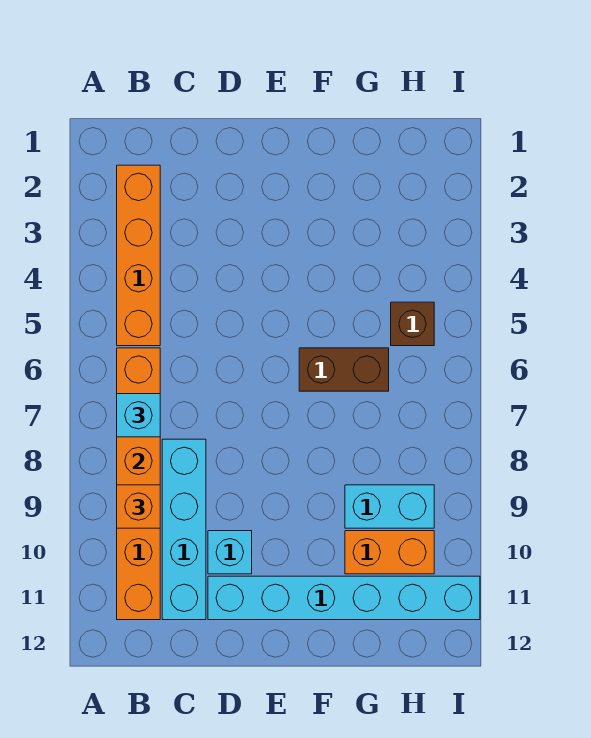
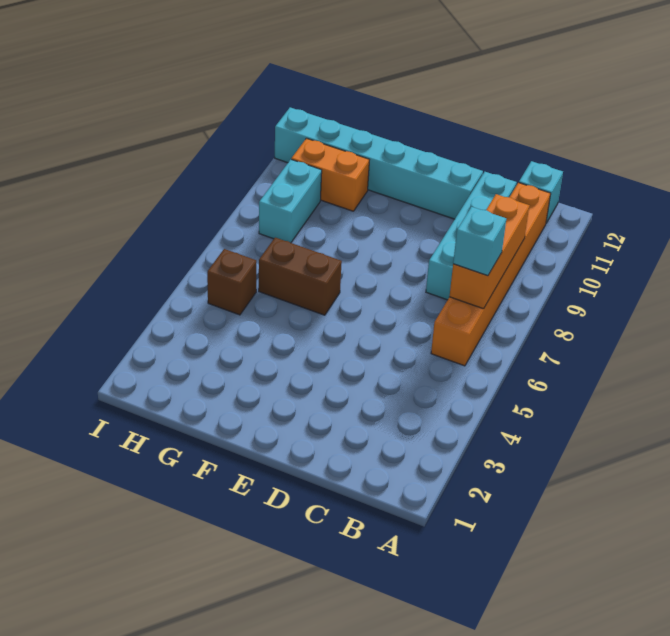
orange 1x4 brick [117,165,160,346] -> none
orange 1x1 brick [117,485,160,528] -> none
cyan 1x1 brick [208,531,252,574] -> cyan 1x1 brick moved to [519,161,563,223]
cyan 1x2 brick [345,485,434,528] -> cyan 1x2 brick turned to [259,159,322,243]

